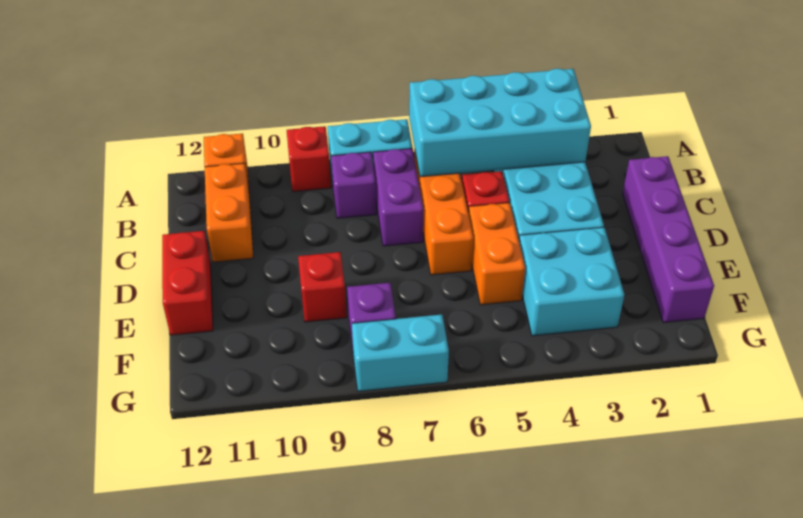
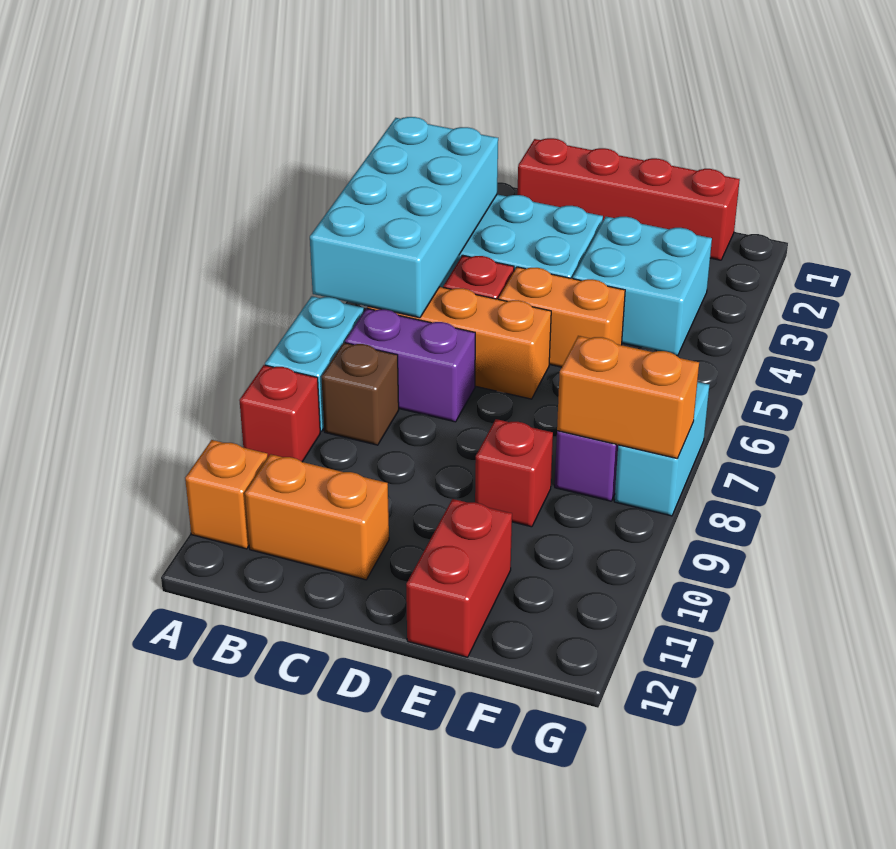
purple 1x1 brick [331,152,376,218] -> brown 1x1 brick [321,343,399,445]
purple 1x4 brick [623,156,714,323] -> red 1x4 brick [517,138,740,260]
red 1x2 brick [162,231,213,335] -> red 1x2 brick turned to [406,499,512,657]
none -> orange 1x2 brick [557,336,699,459]

